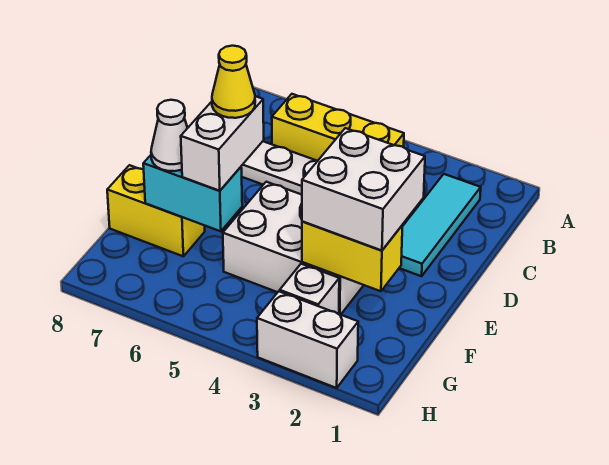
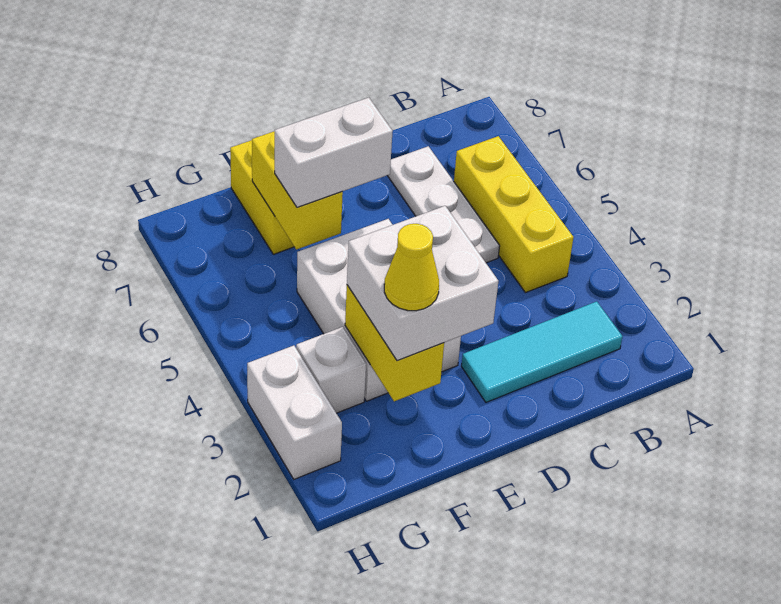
yellow 1x1 cone [212,46,255,118] -> yellow 1x1 cone moved to [384,224,439,311]
cyan 1x2 brick [143,155,242,231] -> yellow 1x2 brick [252,131,343,249]
white 1x1 cone [151,100,187,171] -> none

